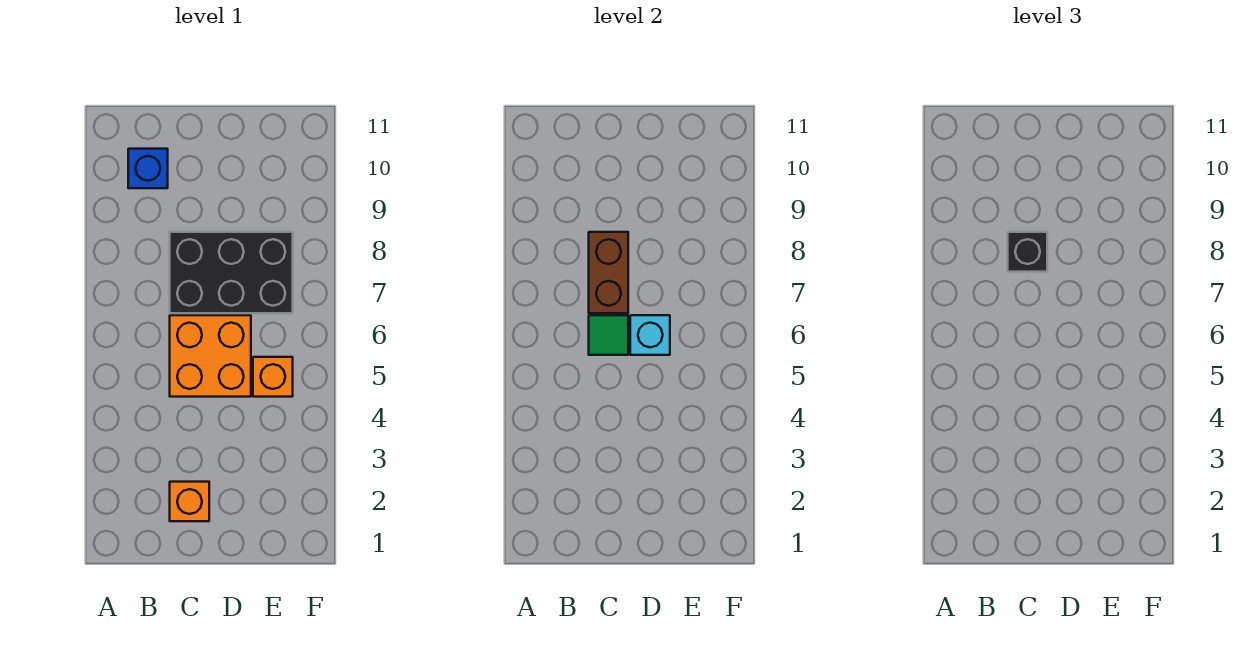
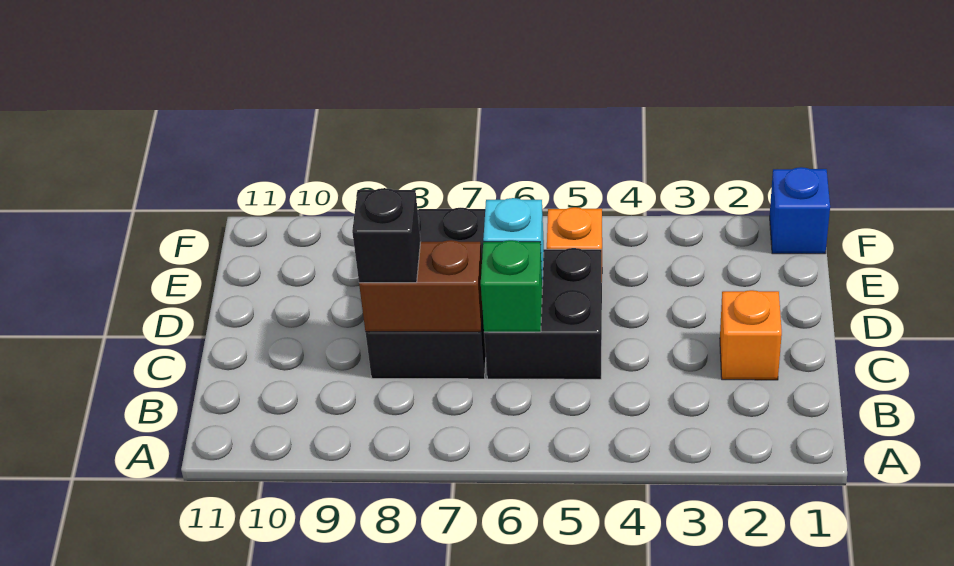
blue 1x1 brick [128,149,168,188] -> blue 1x1 brick moved to [770,167,830,254]
orange 2x2 brick [170,315,251,397] -> black 2x2 brick [484,248,602,379]
green 1x1 tile [589,315,628,355] -> green 1x1 brick [481,240,542,332]

